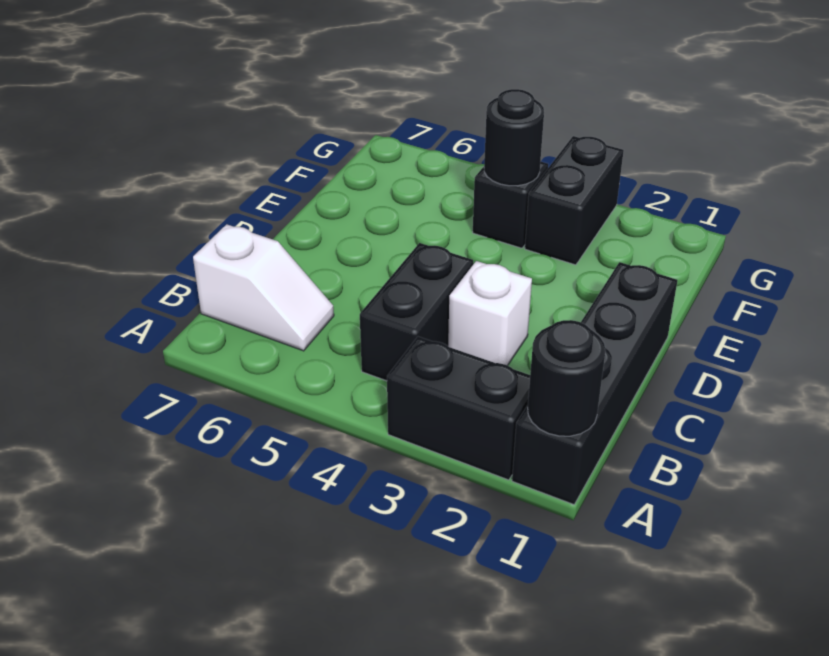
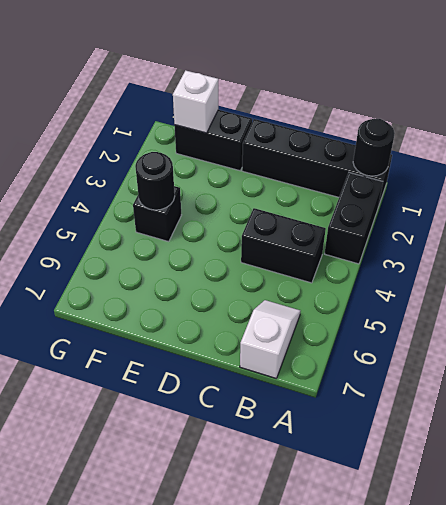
white 1x1 brick [448,261,532,366] -> white 1x1 brick moved to [173,70,218,133]
black 1x2 brick [525,136,624,265] -> black 1x2 brick moved to [174,110,252,171]

